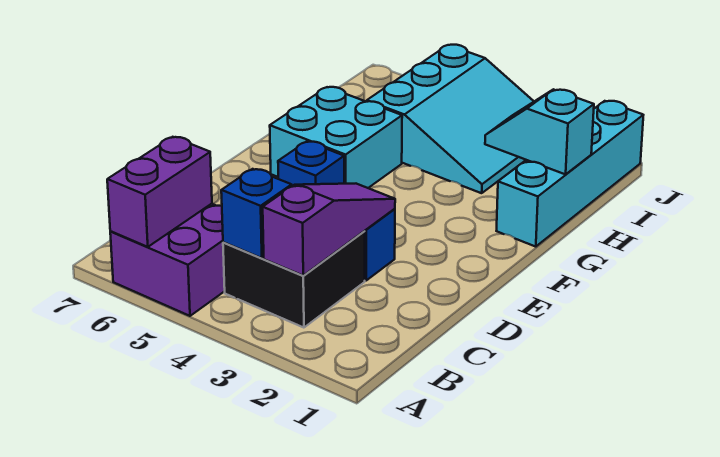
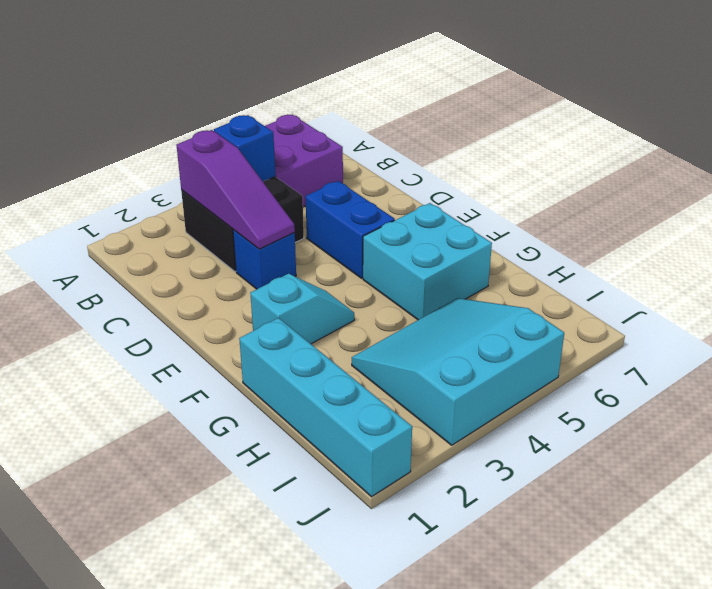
purple 1x2 brick [107,137,212,247] -> none
blue 1x1 brick [278,141,344,186] -> blue 1x2 brick [306,181,395,278]
cyan 1x2 slope [485,89,594,174] -> cyan 1x2 slope moved to [250,274,354,344]
cyan 3x3 slope [367,45,534,193] -> cyan 3x3 slope turned to [352,298,564,445]

